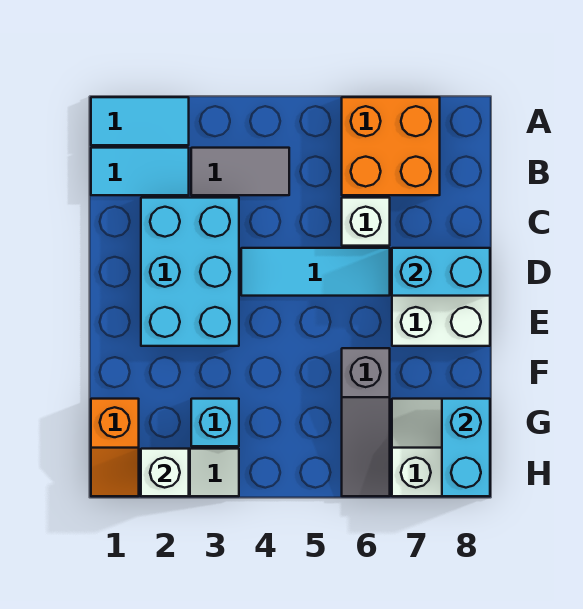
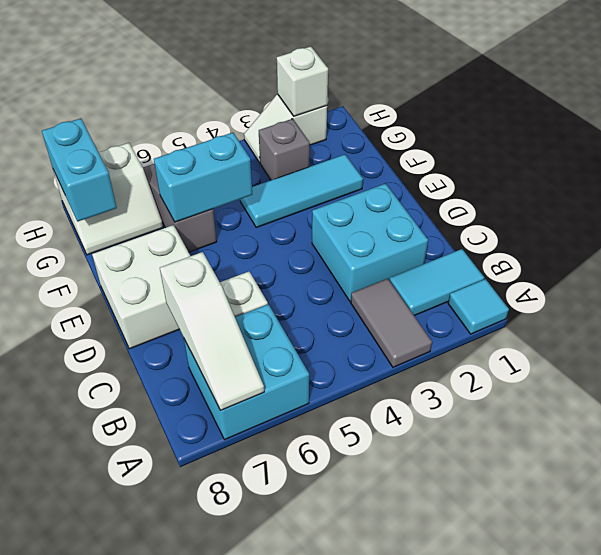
cyan 1x2 tile [91,97,189,145] -> cyan 1x1 tile [448,279,509,334]
orange 2x2 brick [342,97,440,195] -> cyan 2x2 brick [184,304,309,440]
none -> white 1x3 slope [160,252,264,411]
grey 1x2 tile [191,148,289,195] -> grey 1x2 tile turned to [351,279,432,367]
cyan 2x3 brick [141,198,239,346] -> cyan 2x2 brick [312,183,428,301]
cyan 1x3 tile [241,248,390,296] -> cyan 1x3 tile moved to [240,154,363,228]
cyan 1x2 brick [392,248,490,296] -> cyan 1x2 brick moved to [154,133,252,222]
orange 1x2 slope [91,399,139,496] -> none
cyan 1x1 brick [191,399,239,446] -> grey 1x1 brick [259,119,310,180]

